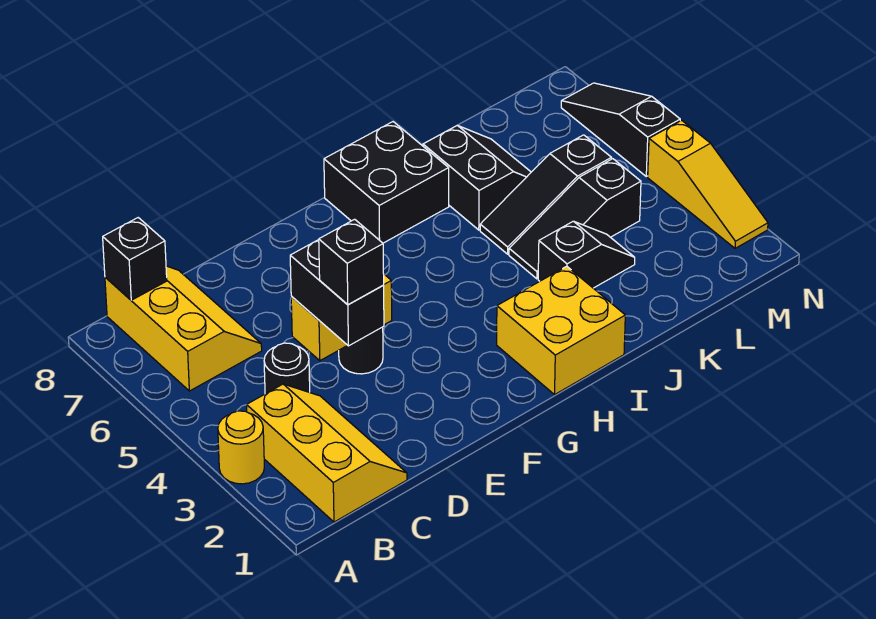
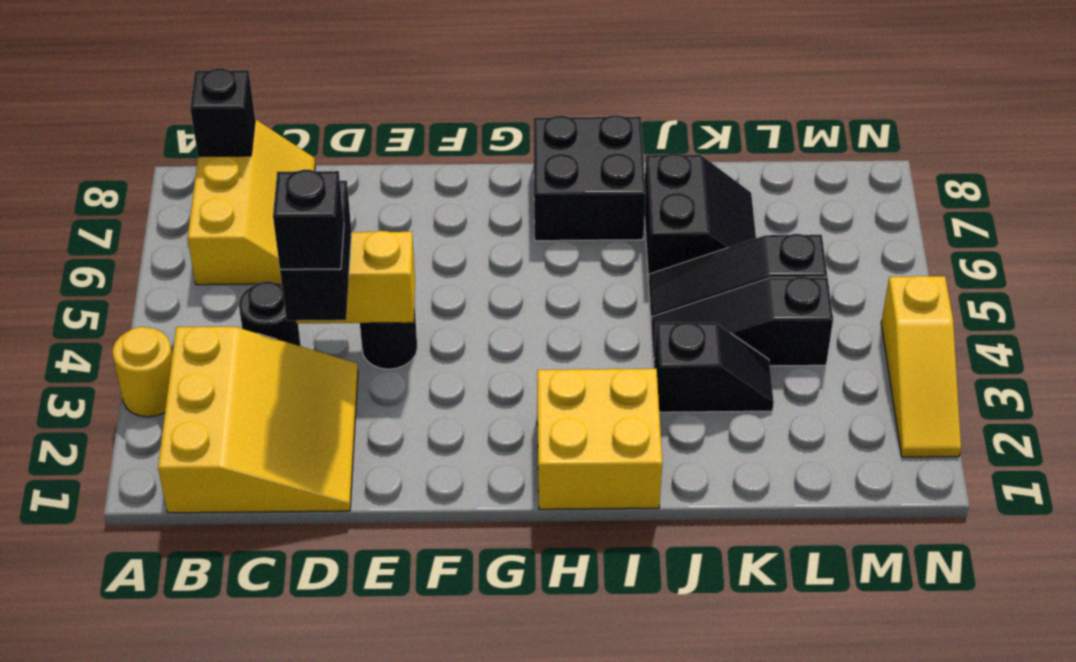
yellow 2x3 slope [247,384,407,522] -> yellow 3x3 slope [158,327,358,513]
black 1x3 slope [561,83,680,176] -> none

